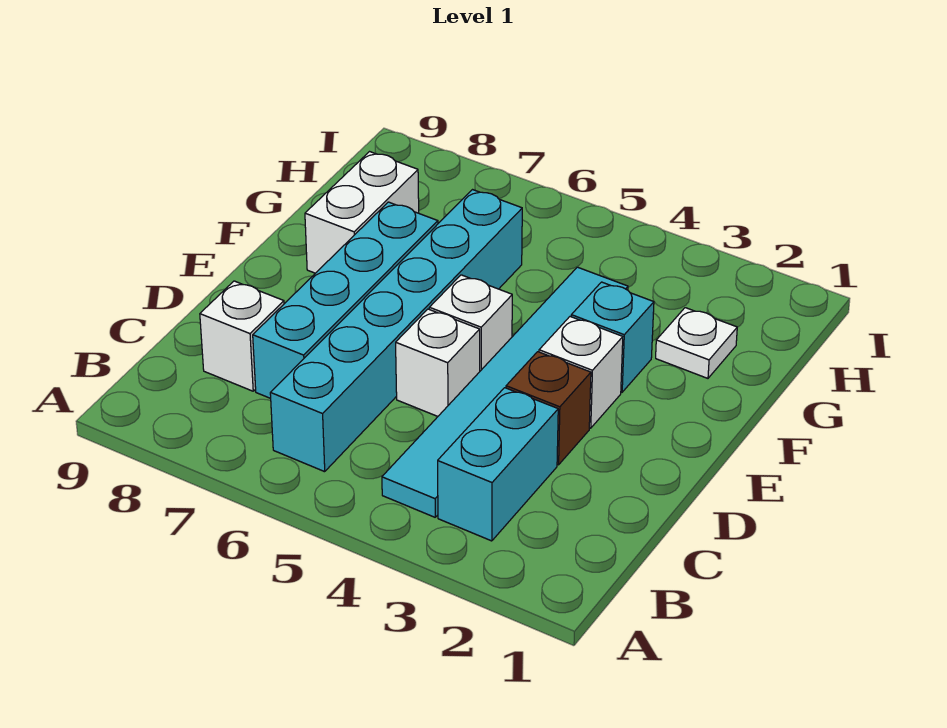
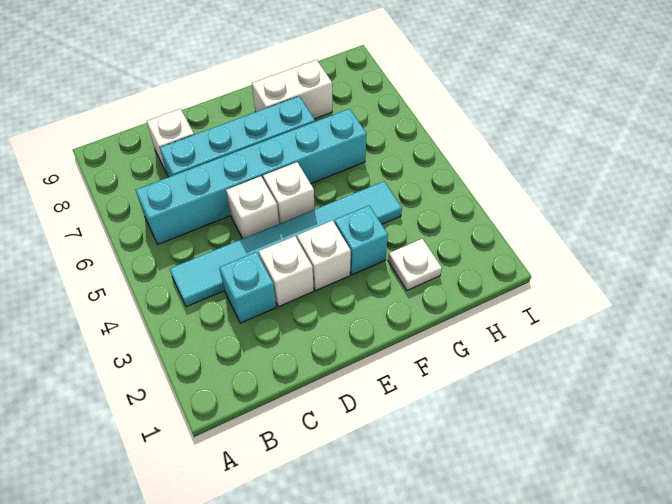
cyan 1x2 brick [438,388,558,541] -> cyan 1x1 brick [219,252,276,323]
brown 1x1 brick [506,352,591,465] -> white 1x1 brick [259,236,314,307]

